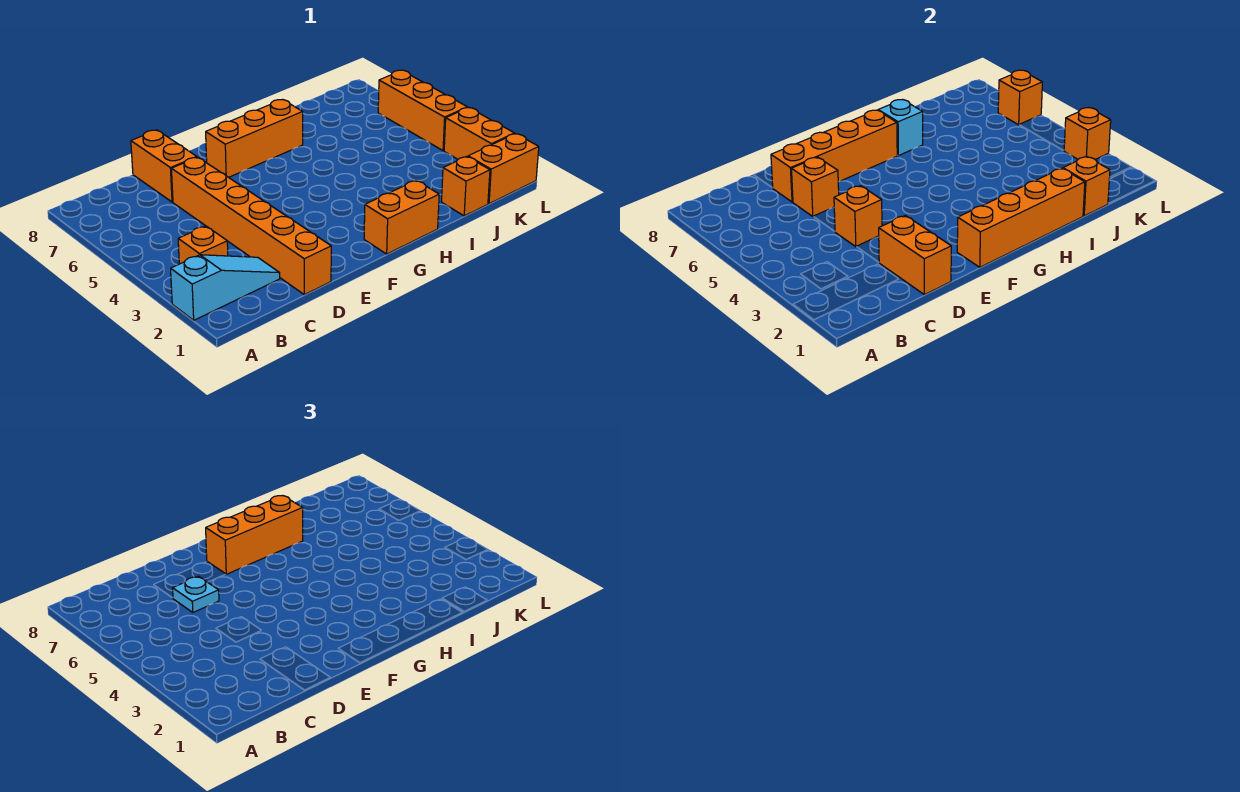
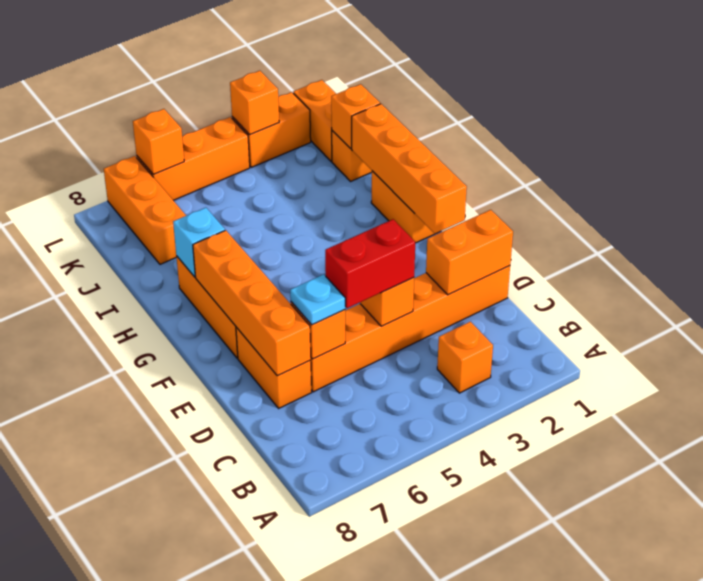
cyan 1x3 slope [171,255,280,320] -> none
none -> red 1x2 brick [325,219,415,308]
orange 1x2 brick [131,130,197,202] -> orange 1x2 brick turned to [236,327,312,408]
orange 1x3 brick [206,496,303,574] -> orange 1x3 brick moved to [104,156,186,264]

